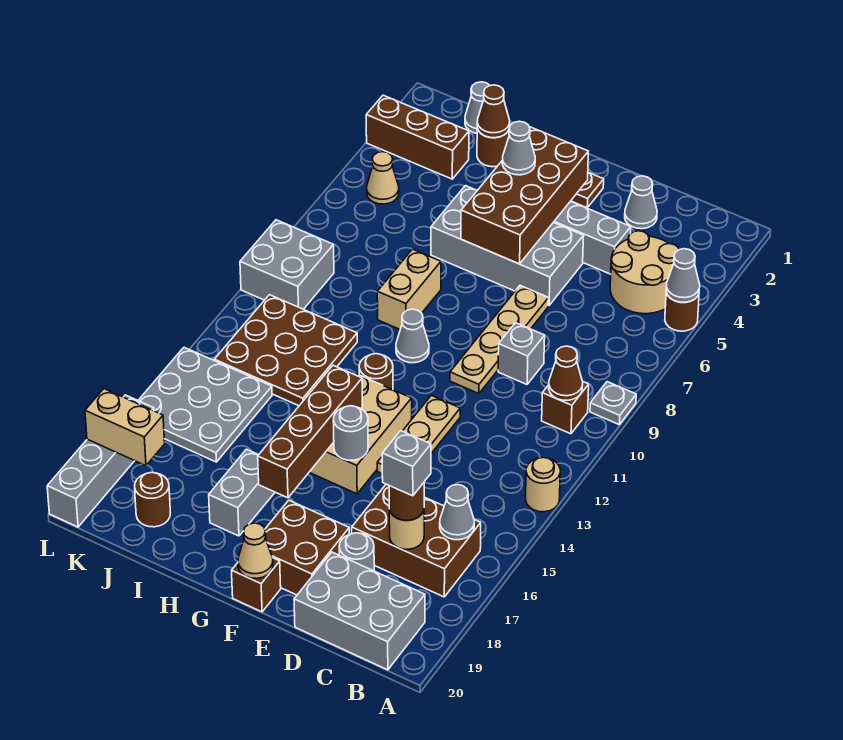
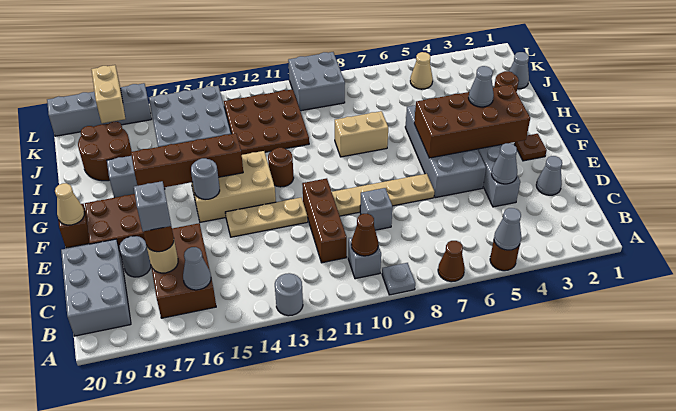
tan 1x1 round brick [526,457,560,512] -> grey 1x1 round brick [275,273,303,316]
tan 2x2 round brick [610,231,679,314] -> none
brown 1x1 brick [542,382,589,434] -> grey 1x1 brick [348,237,381,279]
grey 1x1 cone [396,309,429,363] -> grey 1x1 cone moved to [492,143,517,184]
brown 1x1 cone [477,85,510,138] -> brown 1x1 cone moved to [438,241,465,282]
brown 1x3 brick [366,95,469,179] -> brown 1x3 brick moved to [302,178,347,263]
brown 1x1 round brick [135,472,171,527] -> brown 2x2 round brick [78,122,132,181]

